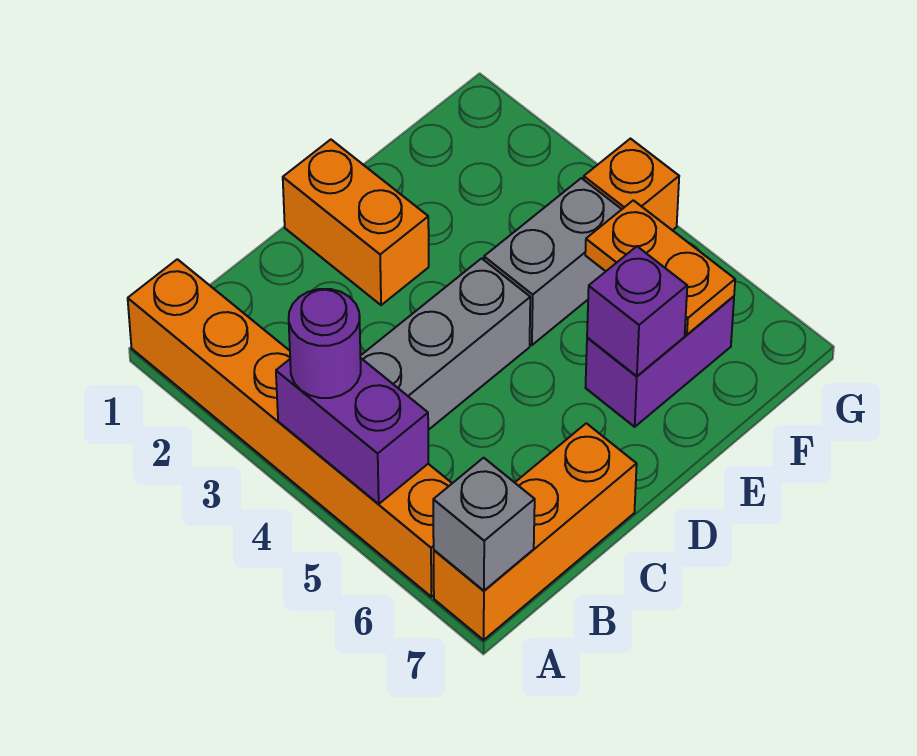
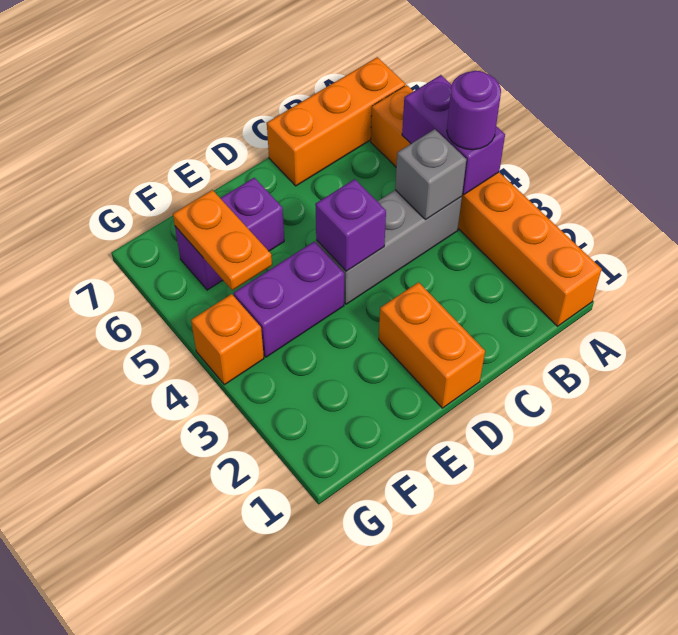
grey 1x1 brick [433,458,535,591] -> grey 1x1 brick moved to [395,129,466,219]
grey 1x2 brick [484,178,622,345] -> purple 1x2 brick [234,241,344,357]
purple 1x1 brick [587,246,687,376] -> purple 1x1 brick moved to [315,179,386,271]

